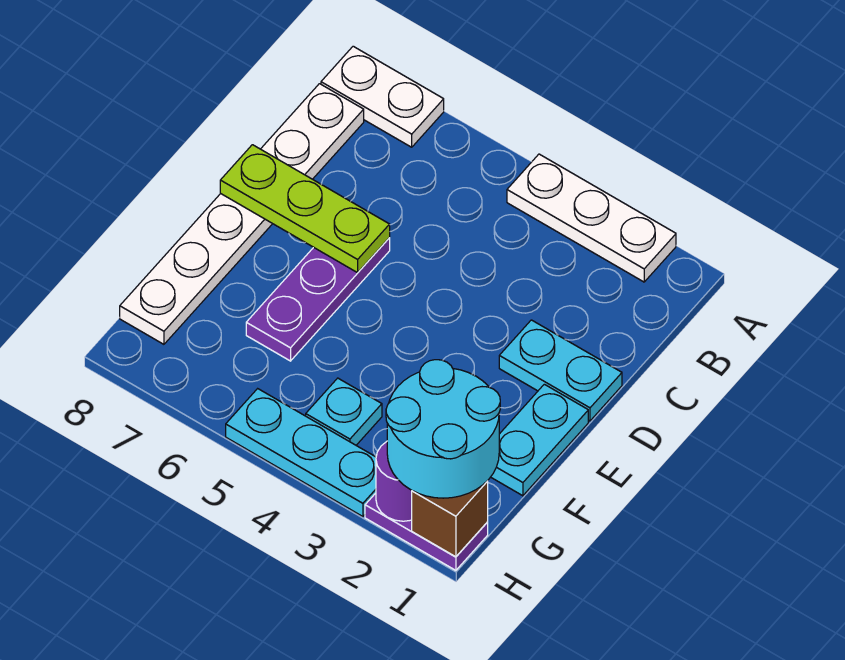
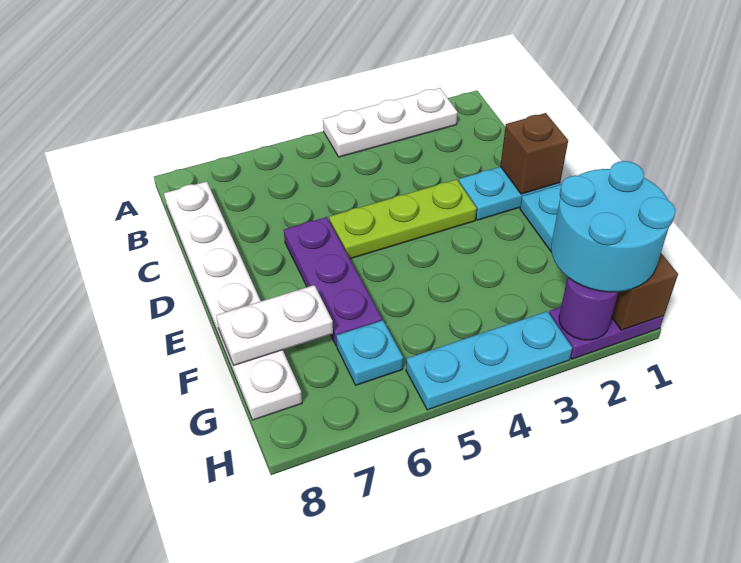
white 1x2 plate [321,46,444,147] -> white 1x2 plate moved to [216,285,333,365]
none -> brown 1x1 brick [500,113,568,194]
lime 1x3 plate [220,145,390,273] -> lime 1x3 plate moved to [329,179,477,259]
cyan 1x1 plate [306,378,382,445] -> cyan 1x1 plate moved to [336,320,403,385]

